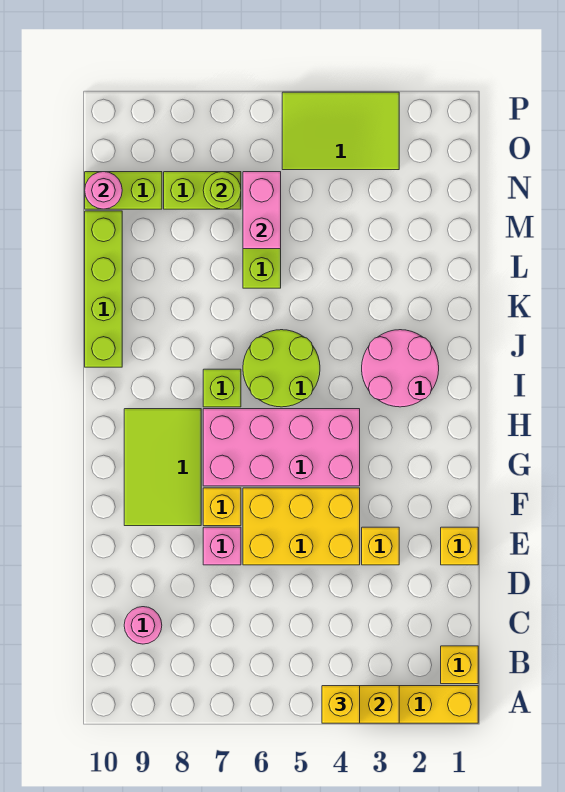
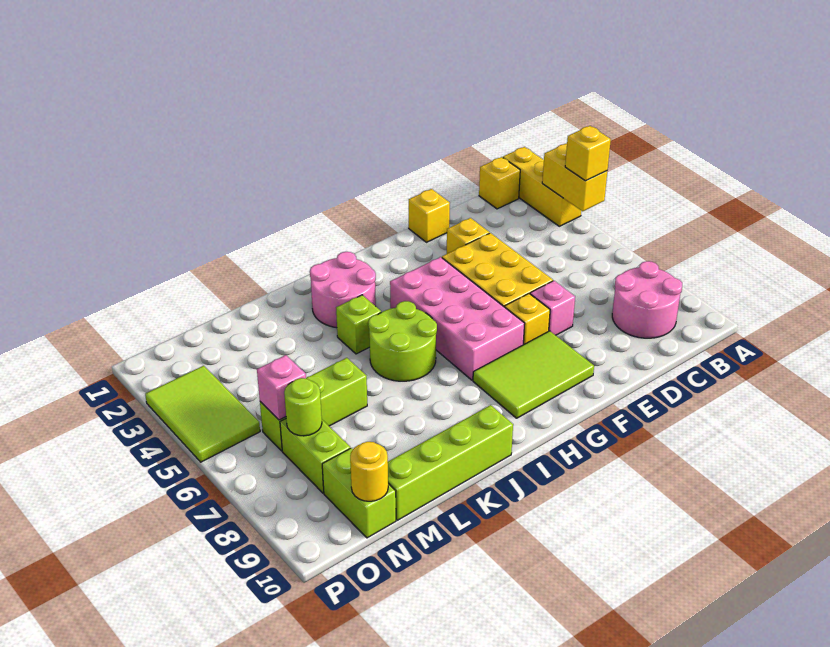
pink 1x1 round brick [124,607,162,644] -> pink 2x2 round brick [612,261,682,338]
lime 1x1 brick [203,369,241,407] -> lime 1x1 brick moved to [336,295,381,354]
pink 1x2 brick [243,172,281,249] -> pink 1x1 brick [257,355,306,420]
pink 1x1 round brick [85,172,122,209] -> yellow 1x1 round brick [350,442,388,501]

